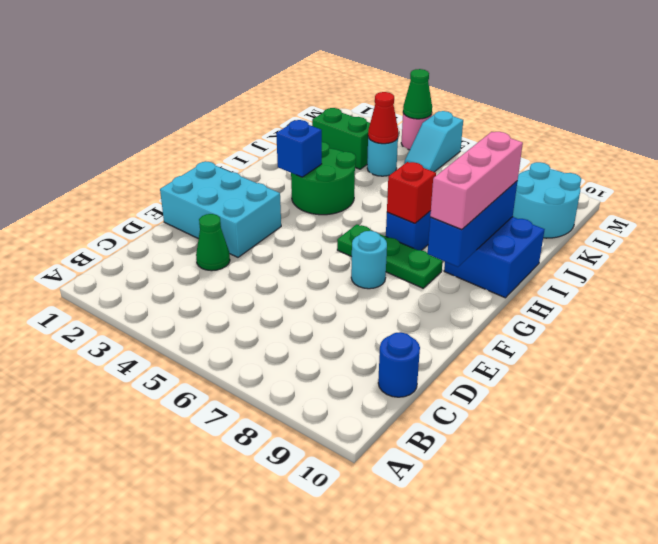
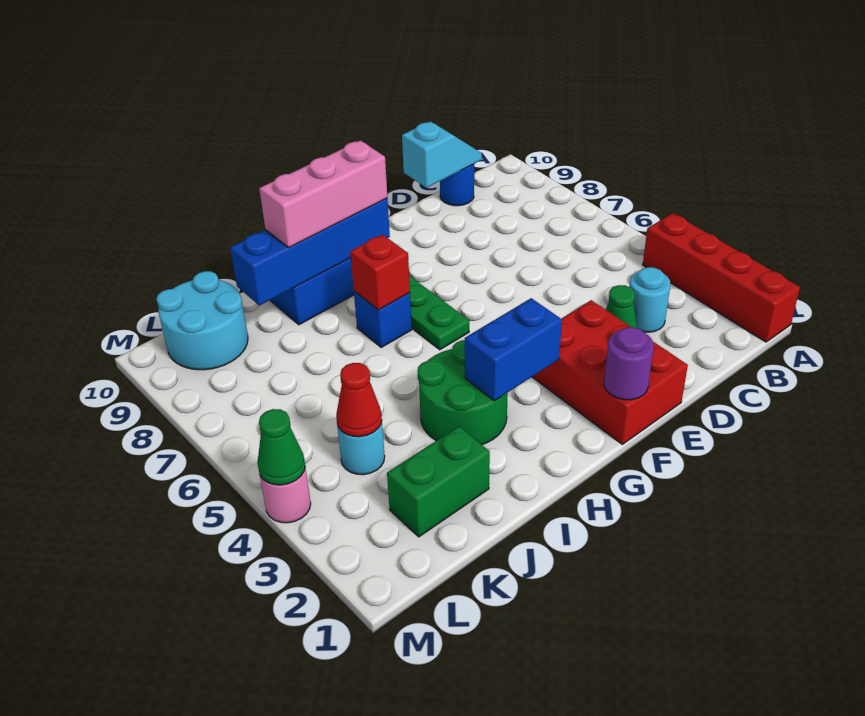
none -> red 1x4 brick [643,213,800,342]
cyan 2x3 brick [160,161,281,257] -> red 2x3 brick [533,300,688,444]
none -> purple 1x1 round brick [604,327,654,400]
cyan 1x1 round brick [351,231,387,289] -> cyan 1x1 round brick moved to [629,267,670,332]
blue 1x3 brick [428,181,517,267] -> blue 1x4 brick [230,198,390,305]
blue 1x1 brick [276,120,322,177] -> blue 1x2 brick [465,298,562,401]
green 1x2 brick [312,108,370,169] -> green 1x2 brick turned to [387,426,490,537]
cyan 1x2 slope [404,111,463,172] -> cyan 1x2 slope moved to [402,121,482,188]

